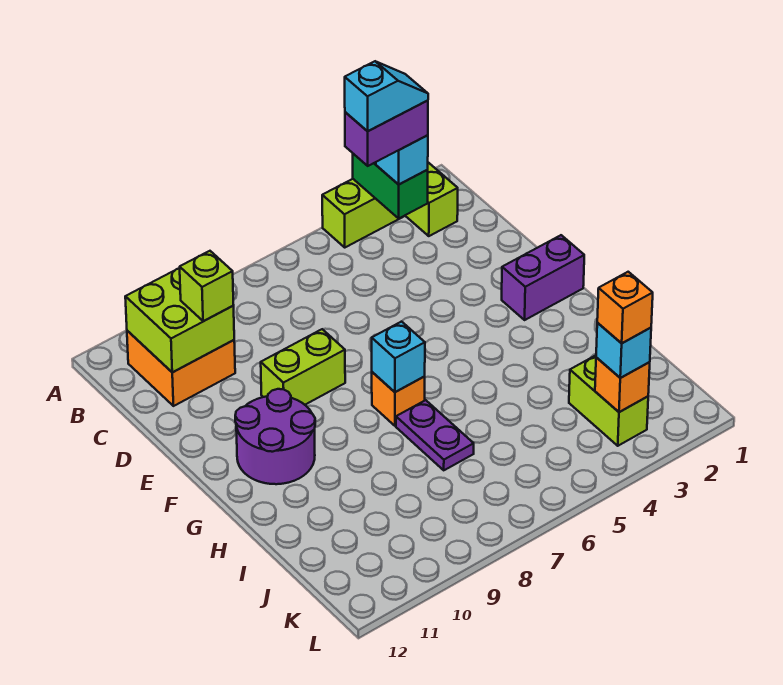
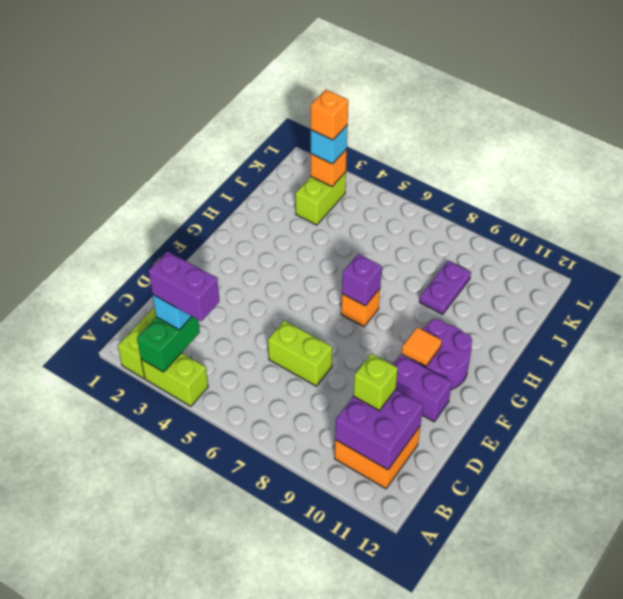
cyan 1x2 slope [345,61,428,131] -> none
lime 2x2 brick [125,268,234,372] -> purple 2x2 brick [335,390,423,470]
lime 1x2 brick [261,329,345,405] -> lime 1x2 brick moved to [268,321,332,386]
purple 1x2 brick [502,235,584,320] -> purple 1x2 brick moved to [393,355,452,422]
none -> orange 1x1 tile [402,327,442,366]
cyan 1x1 brick [372,321,425,392] -> purple 1x1 brick [342,254,382,306]
purple 1x2 plate [396,400,474,470] -> purple 1x2 plate moved to [420,261,471,314]

